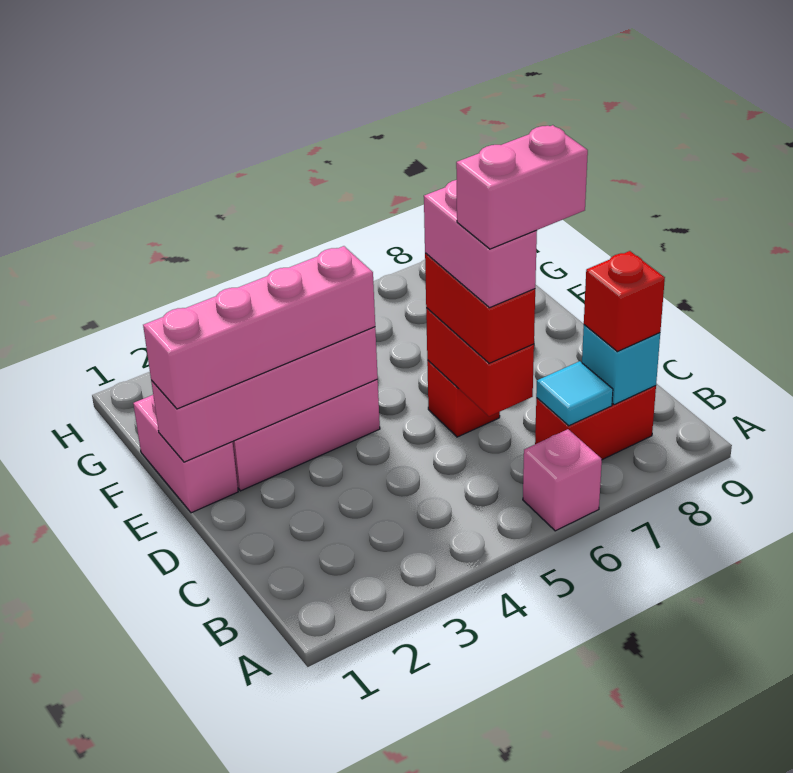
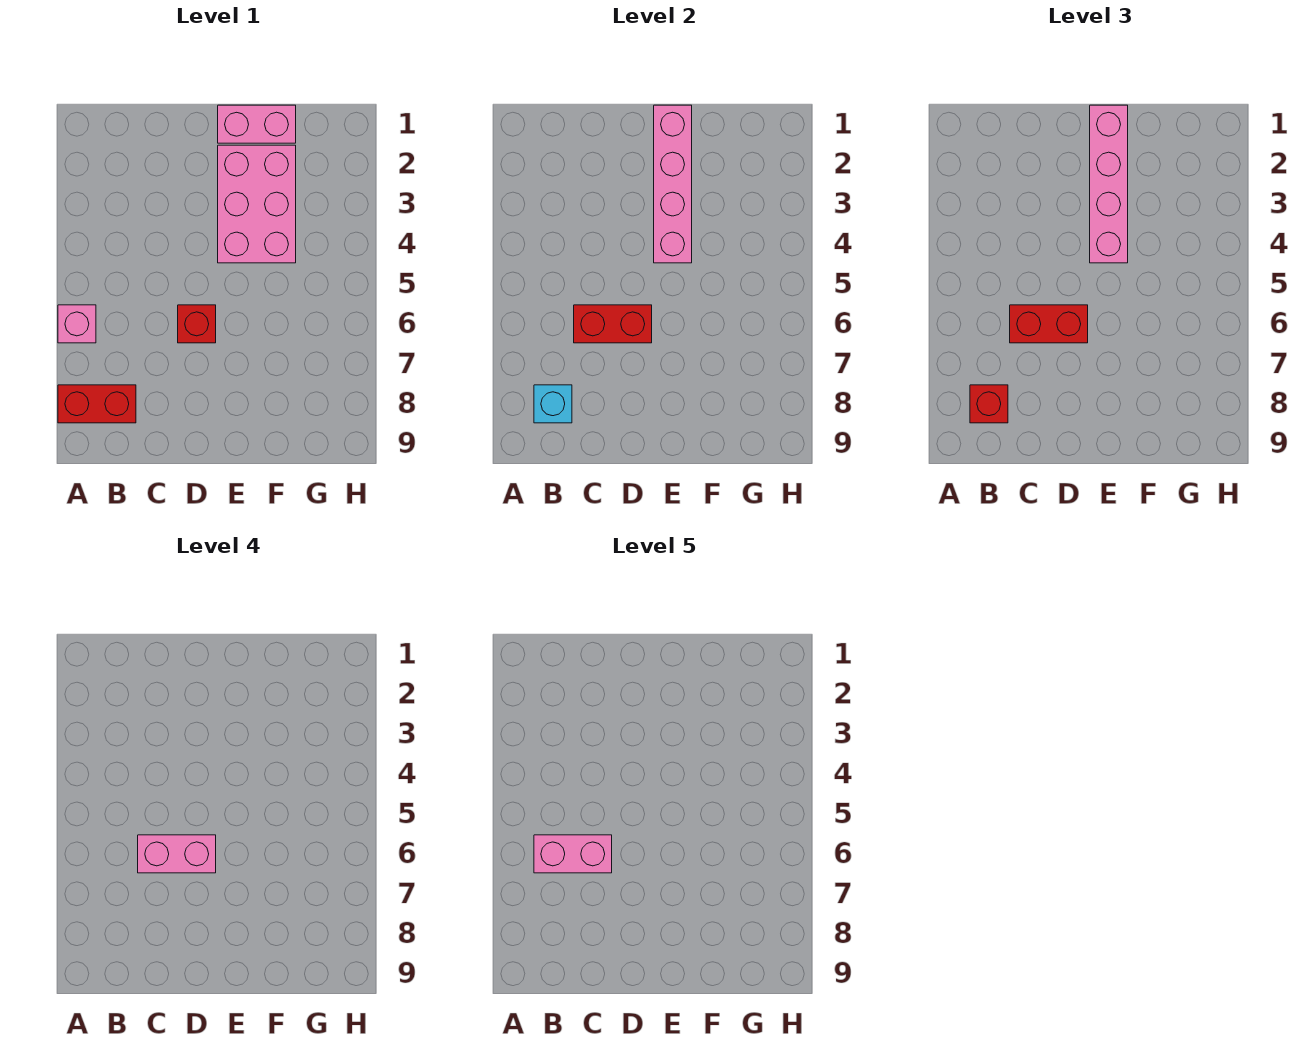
red 1x2 brick [535,386,656,460] -> red 1x2 brick turned to [58,385,136,423]
cyan 1x1 tile [536,361,613,426] -> none
pink 1x2 brick [456,125,588,249] -> pink 1x2 brick turned to [534,835,612,873]

